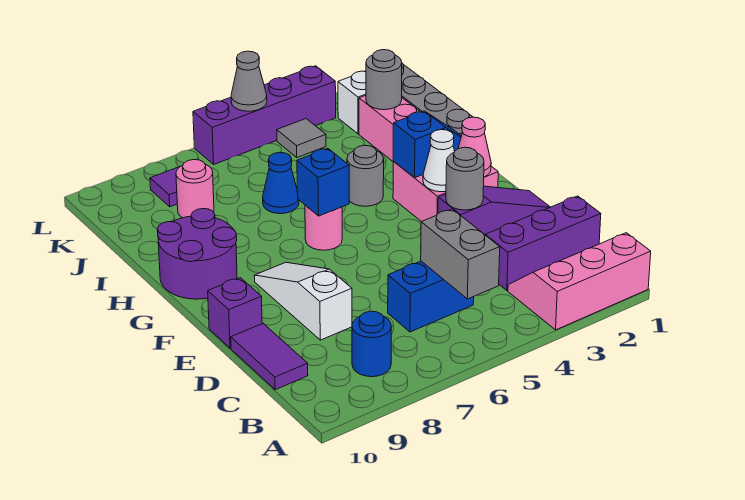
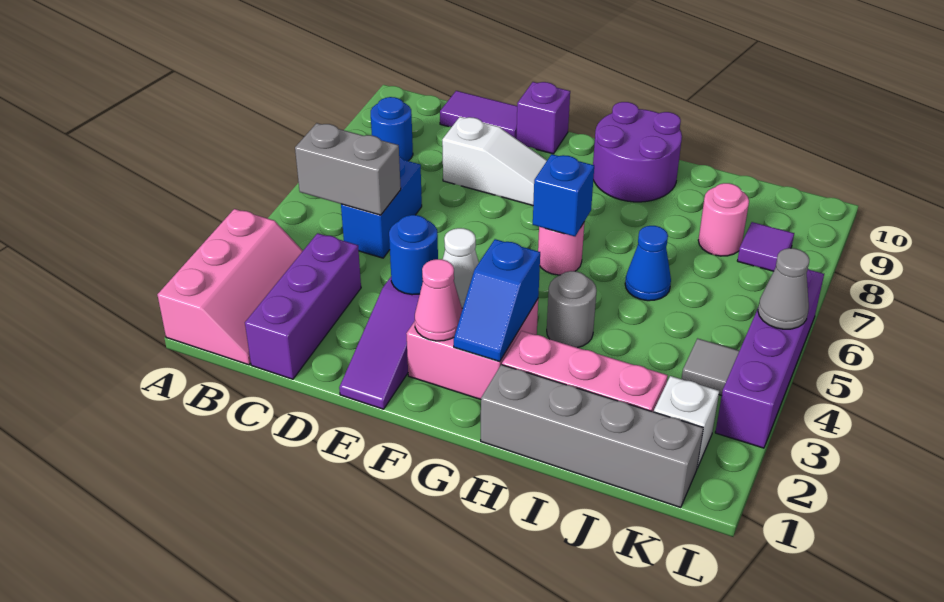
grey 1x1 round brick [446,147,484,210] -> blue 1x1 round brick [389,215,438,295]
grey 1x1 round brick [366,50,402,110] -> none

